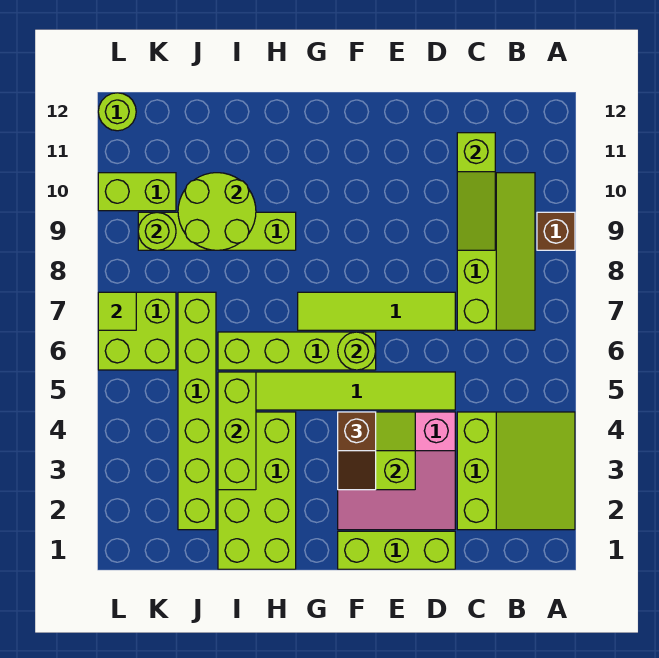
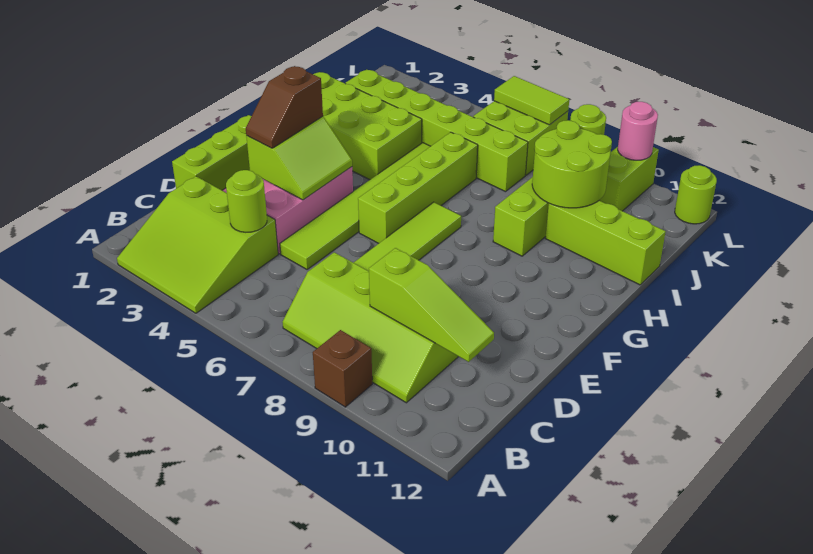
lime 1x3 slope [457,133,495,250] -> lime 1x3 slope turned to [369,248,494,362]
brown 1x2 slope [338,412,376,490] -> brown 1x2 slope turned to [246,66,323,148]
lime 1x1 round brick [338,332,376,370] -> lime 1x1 round brick moved to [226,170,267,232]
lime 1x3 brick [218,372,256,490] -> lime 1x3 brick moved to [545,201,666,285]
lime 1x1 tile [98,292,136,330] -> lime 1x2 tile [494,76,569,125]
none -> pink 1x1 round brick [618,102,658,160]

